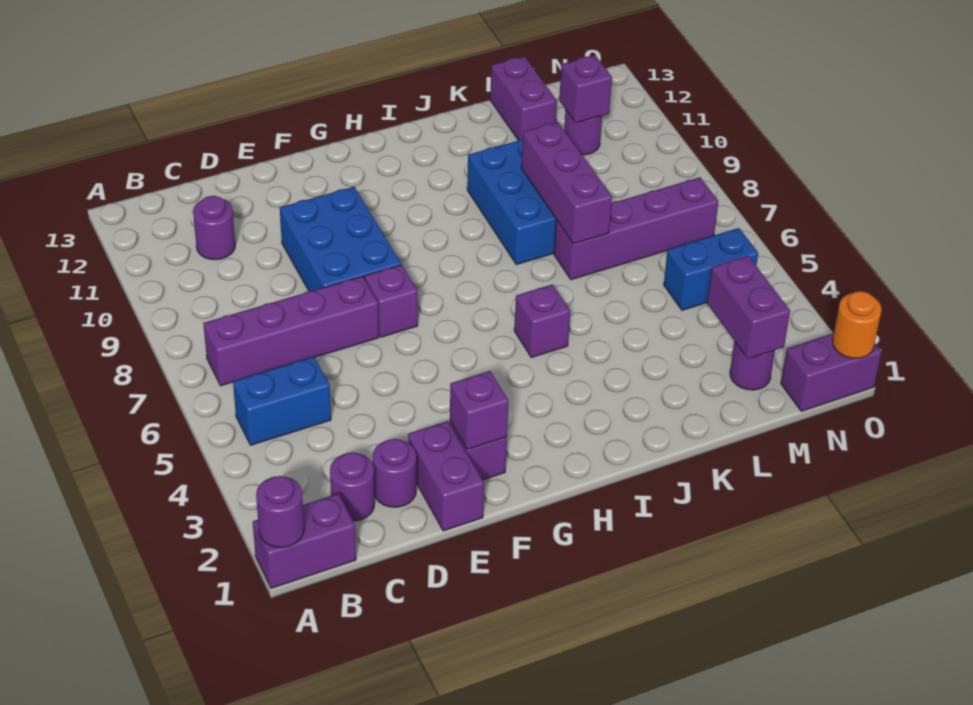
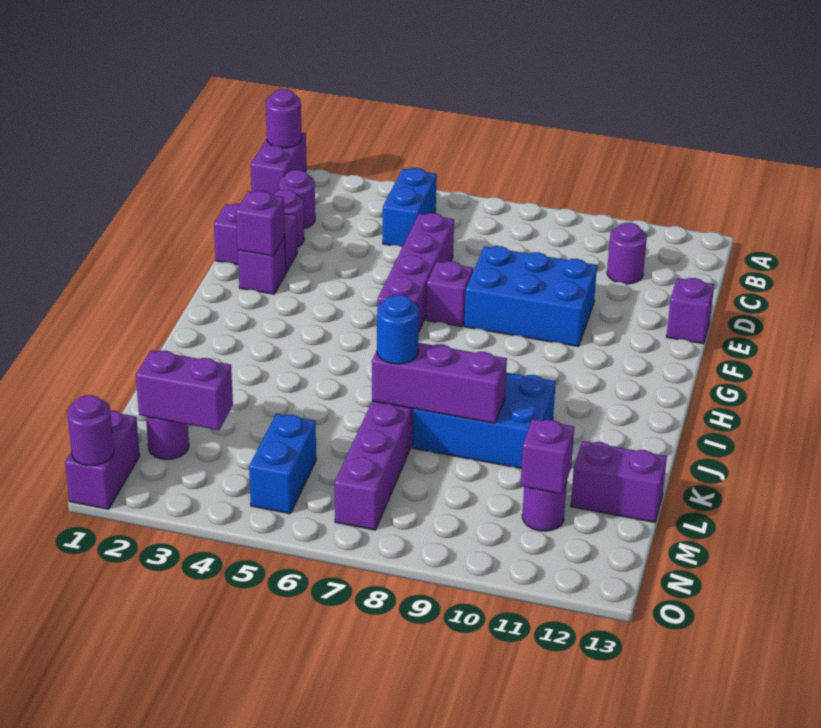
purple 1x4 brick [203,276,379,386] -> purple 1x4 brick moved to [378,213,454,331]
purple 1x1 brick [514,285,570,358] -> purple 1x1 brick moved to [667,278,714,344]
none -> blue 1x1 round brick [377,295,419,364]
orange 1x1 round brick [832,291,881,358] -> purple 1x1 round brick [67,395,114,466]

